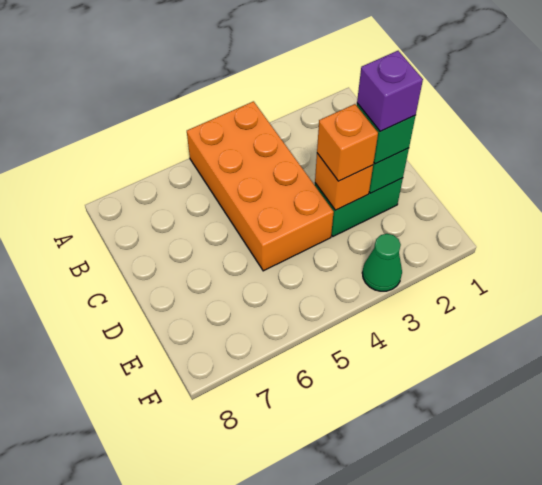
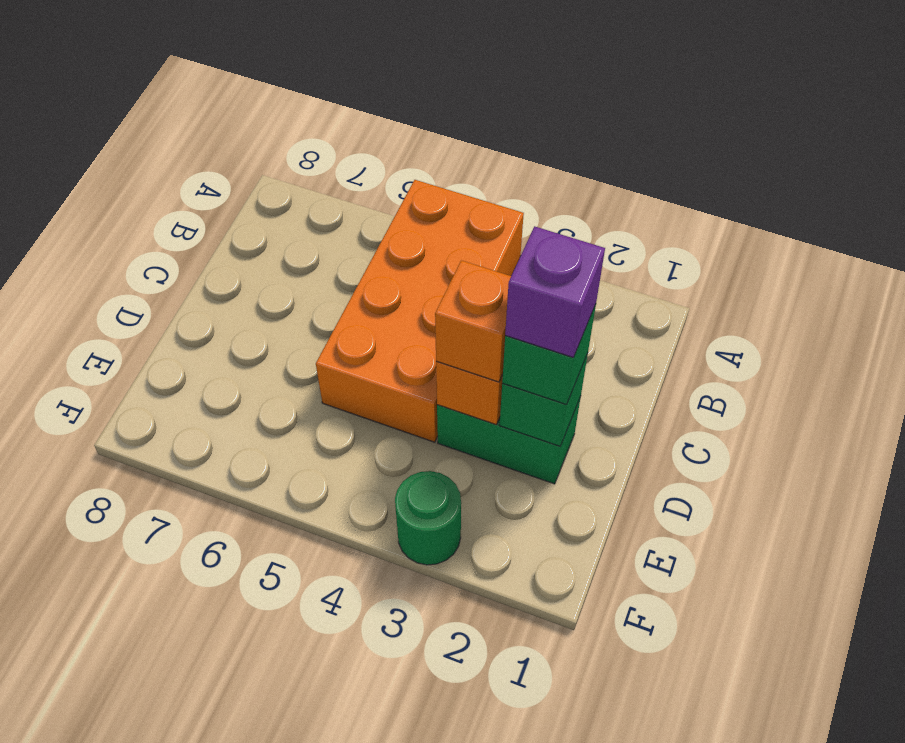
green 1x1 cone [362,234,402,291] -> green 1x1 round brick [395,471,461,565]

